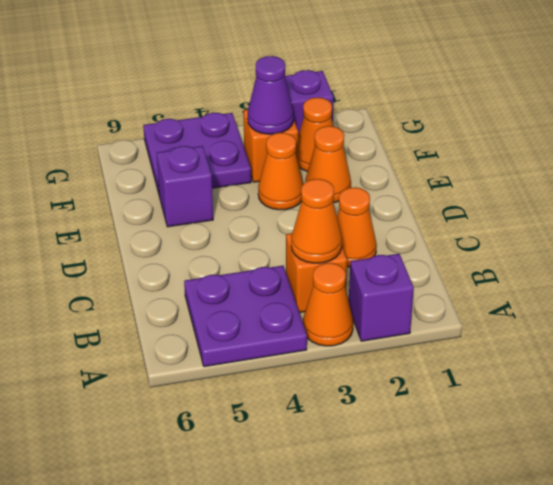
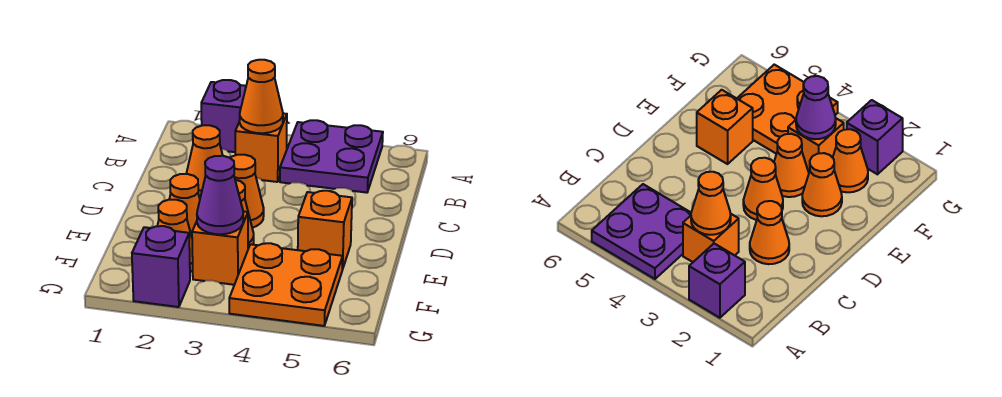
orange 1x1 cone [303,263,353,346] -> orange 1x1 cone moved to [230,155,264,228]
purple 1x1 brick [157,146,213,227] -> orange 1x1 brick [298,191,352,270]
purple 2x2 plate [143,113,251,193] -> orange 2x2 plate [229,243,343,326]

